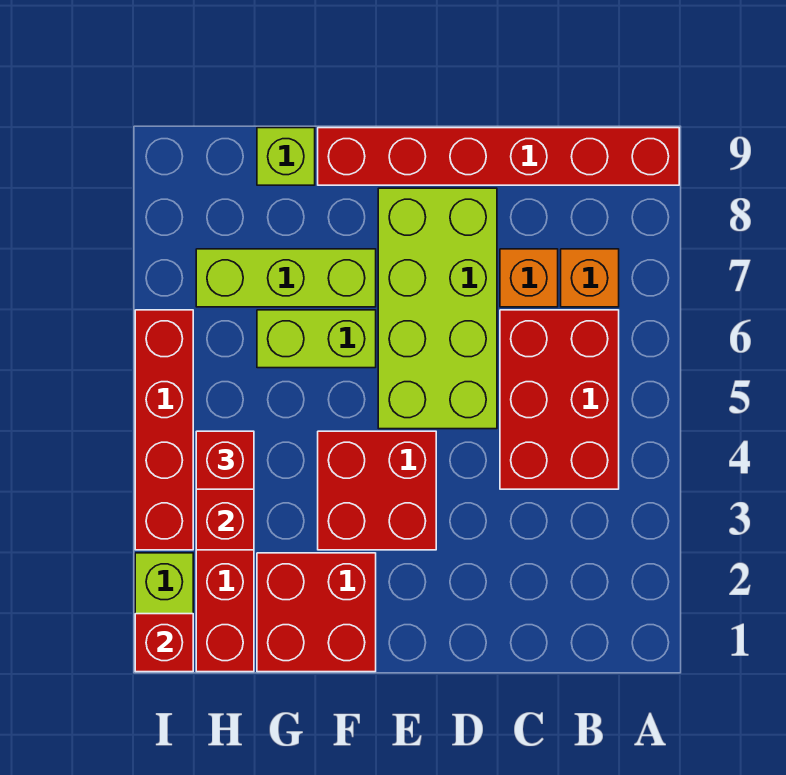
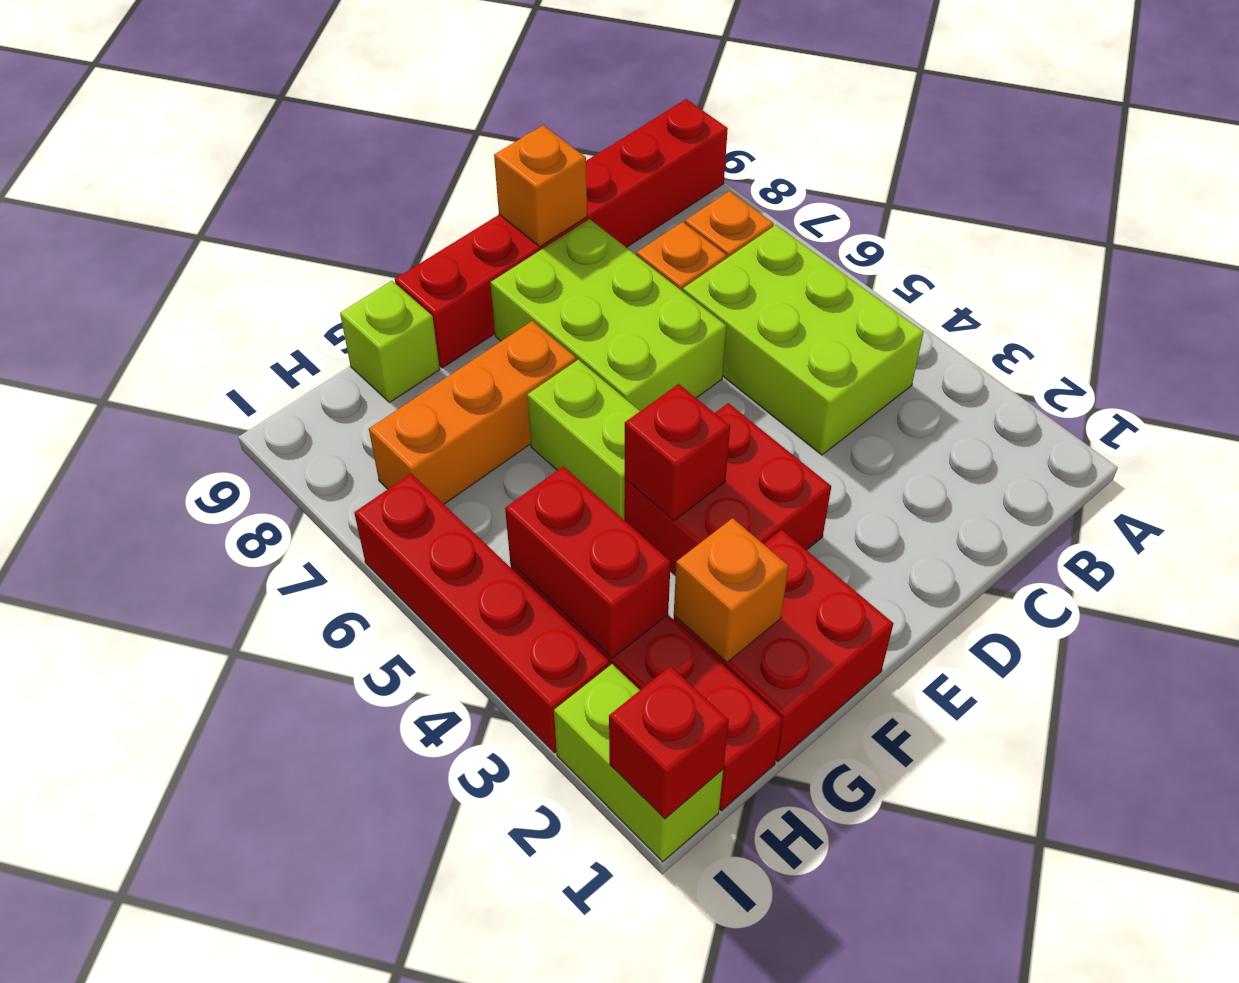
red 2x3 brick [500,310,619,489] -> lime 2x3 brick [683,225,924,455]
lime 2x4 brick [378,188,497,429] -> lime 2x3 brick [490,219,726,411]
none -> orange 1x1 brick [494,125,587,247]
lime 1x2 brick [257,310,376,368] -> lime 1x2 brick turned to [527,360,640,520]
lime 1x3 brick [196,249,376,307] -> orange 1x3 brick [369,321,576,504]
none -> orange 1x1 brick [674,518,789,662]
red 1x1 brick [196,431,254,489] -> red 1x1 brick moved to [625,384,730,521]

